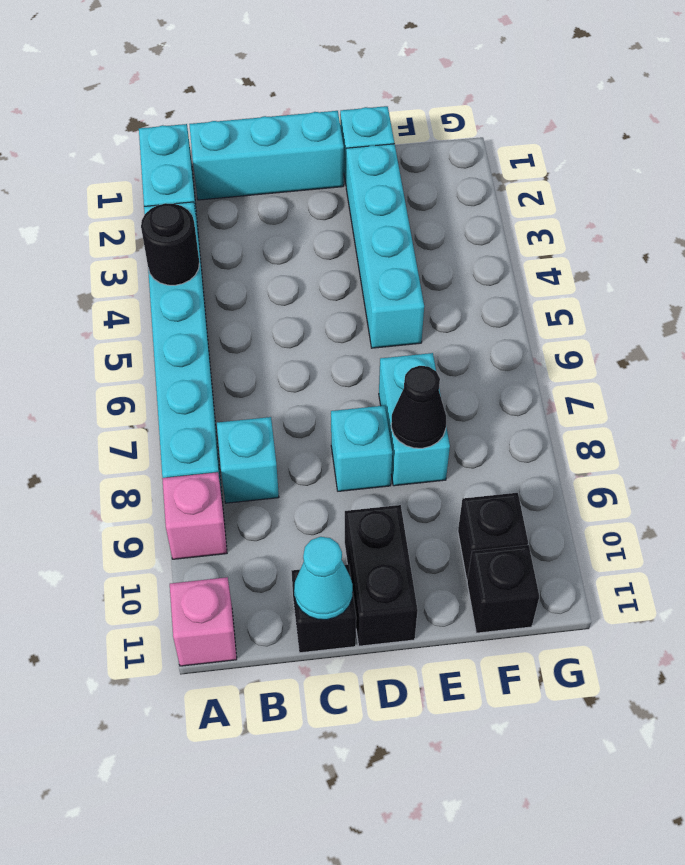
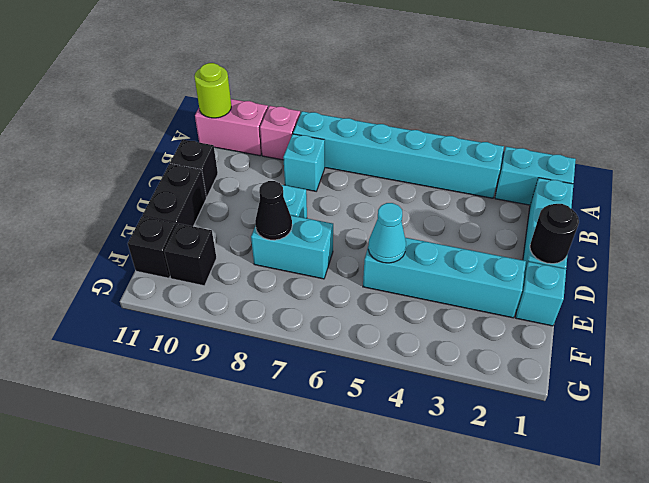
black 1x1 round brick [141,203,199,285] -> black 1x1 round brick moved to [530,204,579,264]
pink 1x1 brick [170,577,237,666] -> pink 1x2 brick [195,99,268,156]
none -> lime 1x1 round brick [194,63,231,118]
cyan 1x1 cone [294,537,353,620] -> cyan 1x1 cone moved to [368,203,406,263]
black 1x2 brick [345,505,418,646] -> black 1x2 brick turned to [143,164,206,226]

